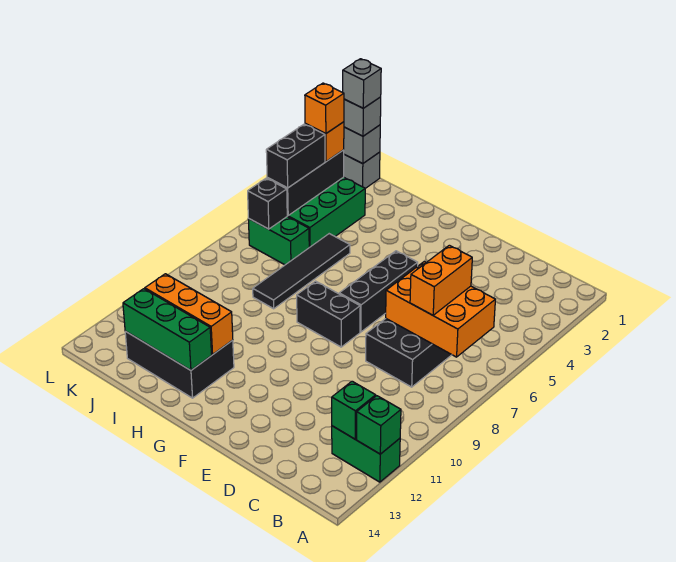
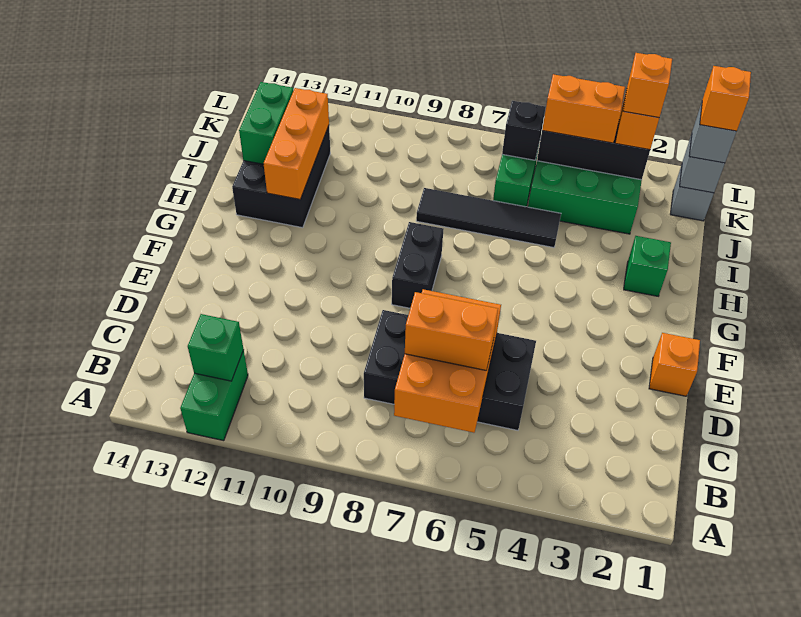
green 1x1 brick [357,396,401,454] -> green 1x1 brick moved to [624,236,671,296]
none -> orange 1x1 brick [649,333,700,396]
black 1x3 brick [339,251,418,332] -> none
green 1x3 brick [123,289,212,370] -> green 1x2 brick [239,82,293,164]
grey 1x1 brick [343,59,381,108] -> orange 1x1 brick [700,66,751,131]
black 1x2 brick [266,124,325,188] -> orange 1x2 brick [542,74,625,143]

